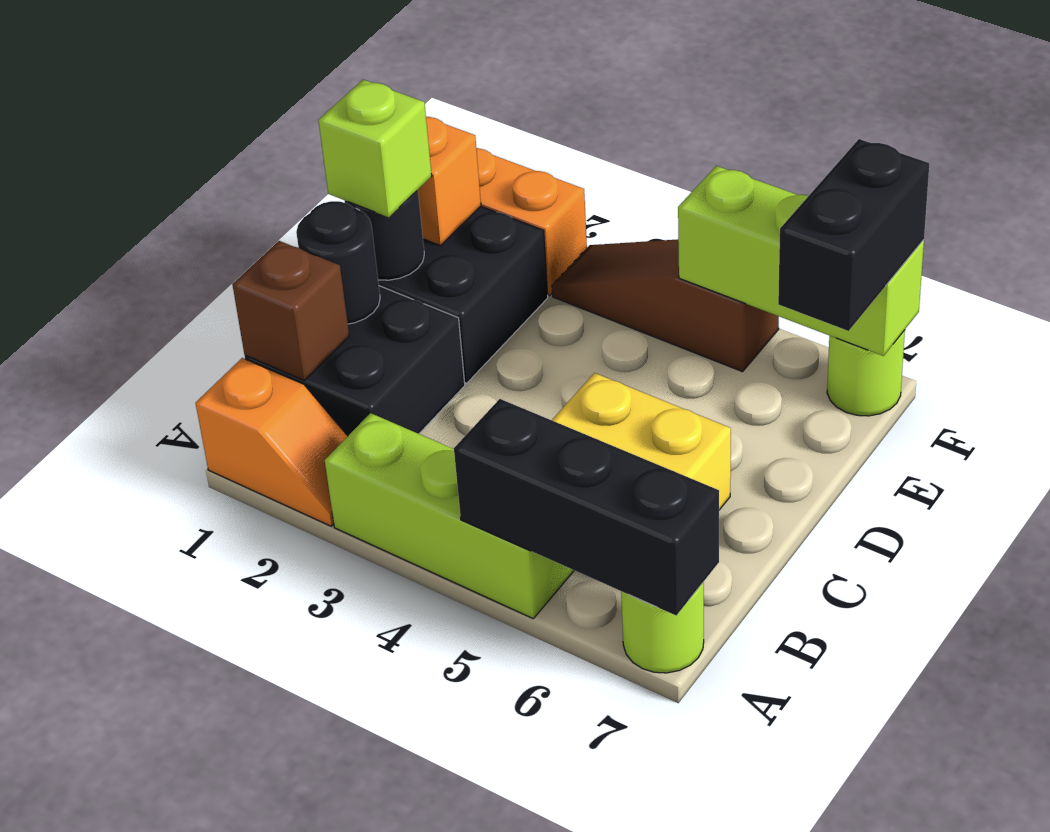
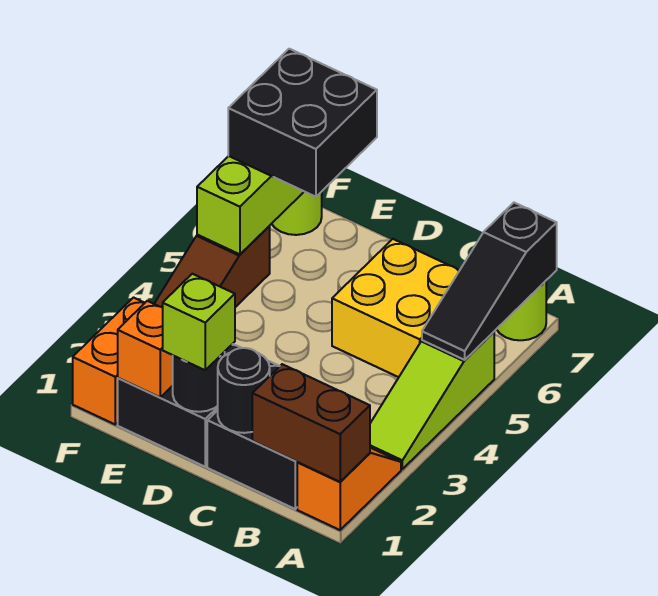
lime 1x3 brick [325,413,574,618] -> lime 1x3 slope [370,332,494,469]
black 1x3 brick [454,399,719,615] -> black 1x3 slope [422,203,557,360]
brown 1x1 brick [232,241,349,380] -> brown 1x2 brick [252,364,370,482]
black 1x2 brick [778,139,929,331] -> black 2x2 brick [228,49,377,197]

